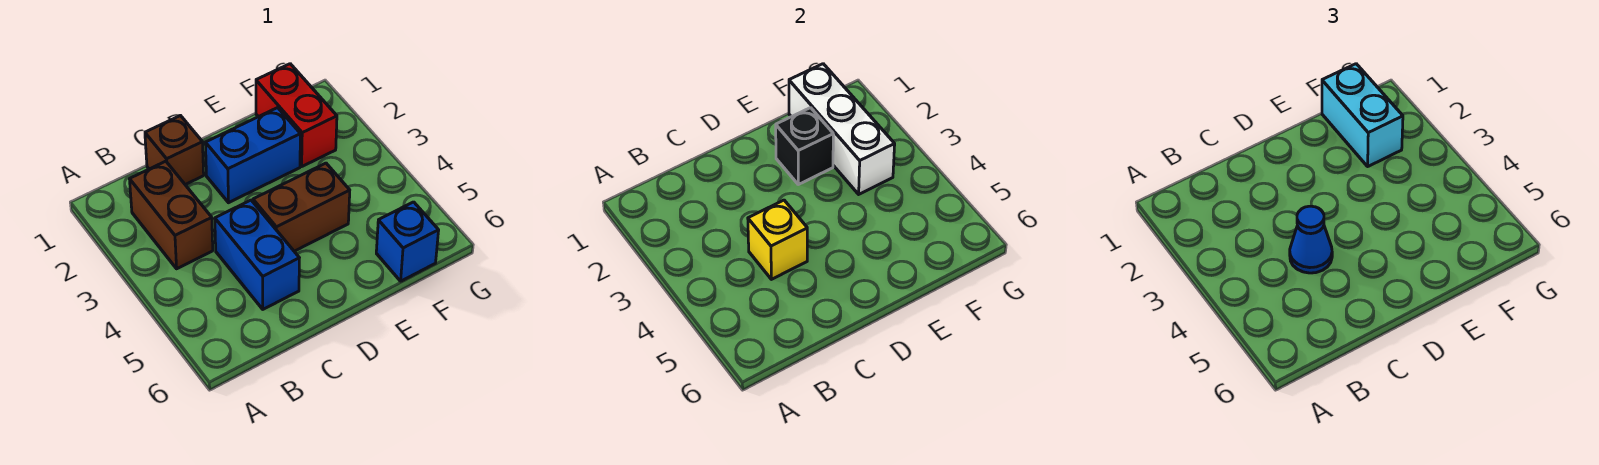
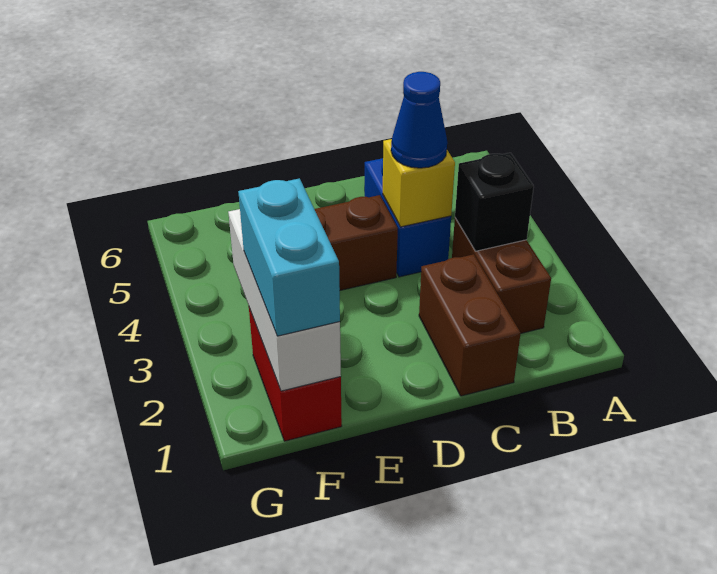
brown 1x1 brick [145,116,204,185] -> brown 1x2 brick [419,254,521,396]
blue 1x2 brick [205,108,300,203] -> none
black 1x1 brick [776,108,833,184] -> black 1x1 brick moved to [455,153,534,251]
blue 1x1 brick [376,202,439,281] -> none

